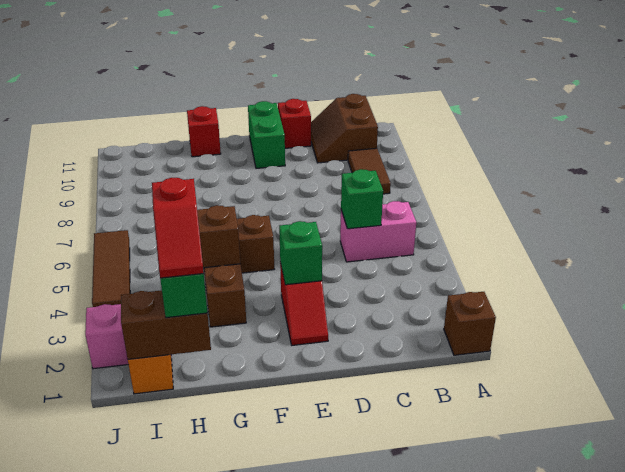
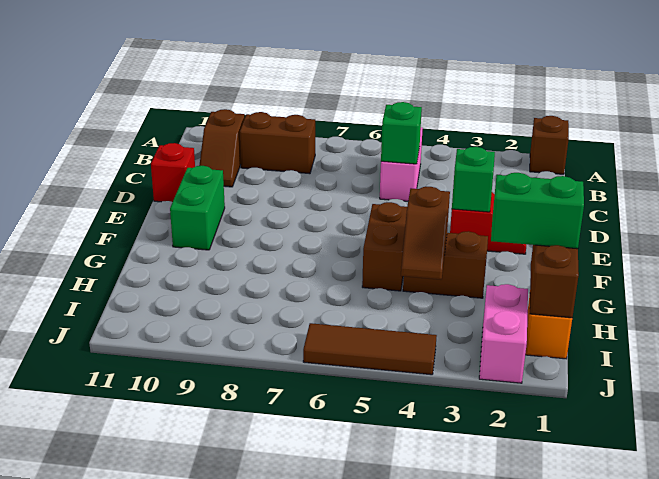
brown 1x2 tile [348,148,391,194] -> brown 1x2 brick [240,112,315,174]
brown 2x2 slope [311,94,378,163] -> brown 1x2 slope [199,109,245,187]
green 1x2 brick [248,101,285,168] -> green 1x2 brick turned to [170,166,225,250]
red 1x1 brick [187,106,221,157] -> none
red 1x2 slope [152,178,204,278] -> none

